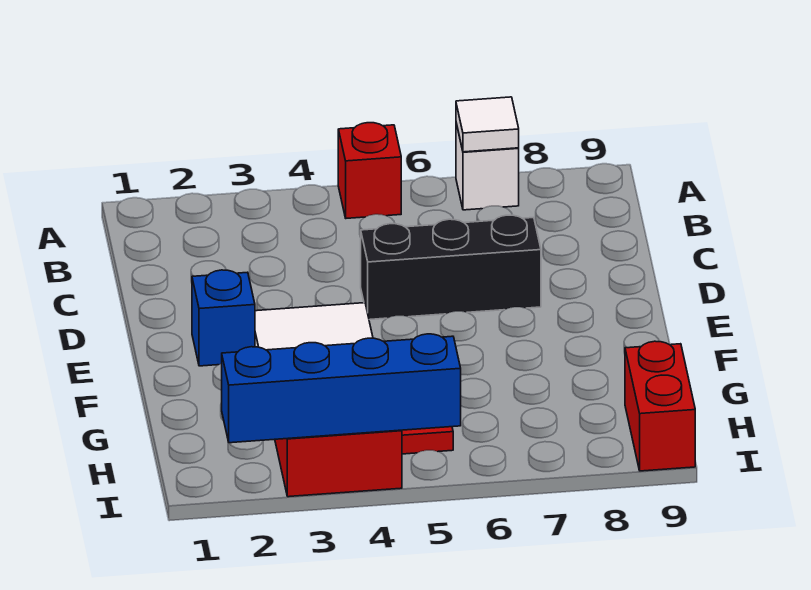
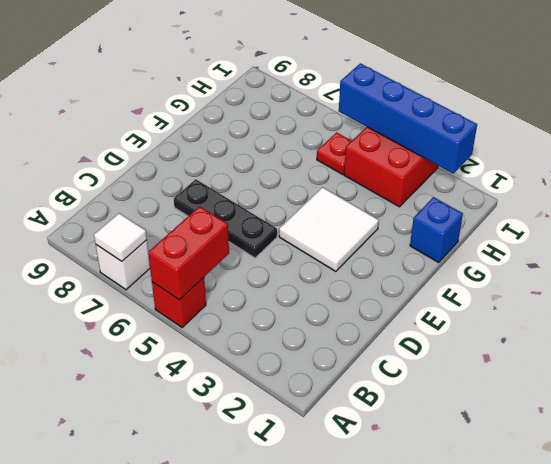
black 1x3 brick [361,215,541,320] -> black 1x3 plate [174,179,277,258]
blue 1x1 brick [192,270,255,366] -> blue 1x1 brick moved to [410,197,463,263]
red 1x2 brick [625,341,695,471] -> red 1x2 brick moved to [148,206,229,300]

